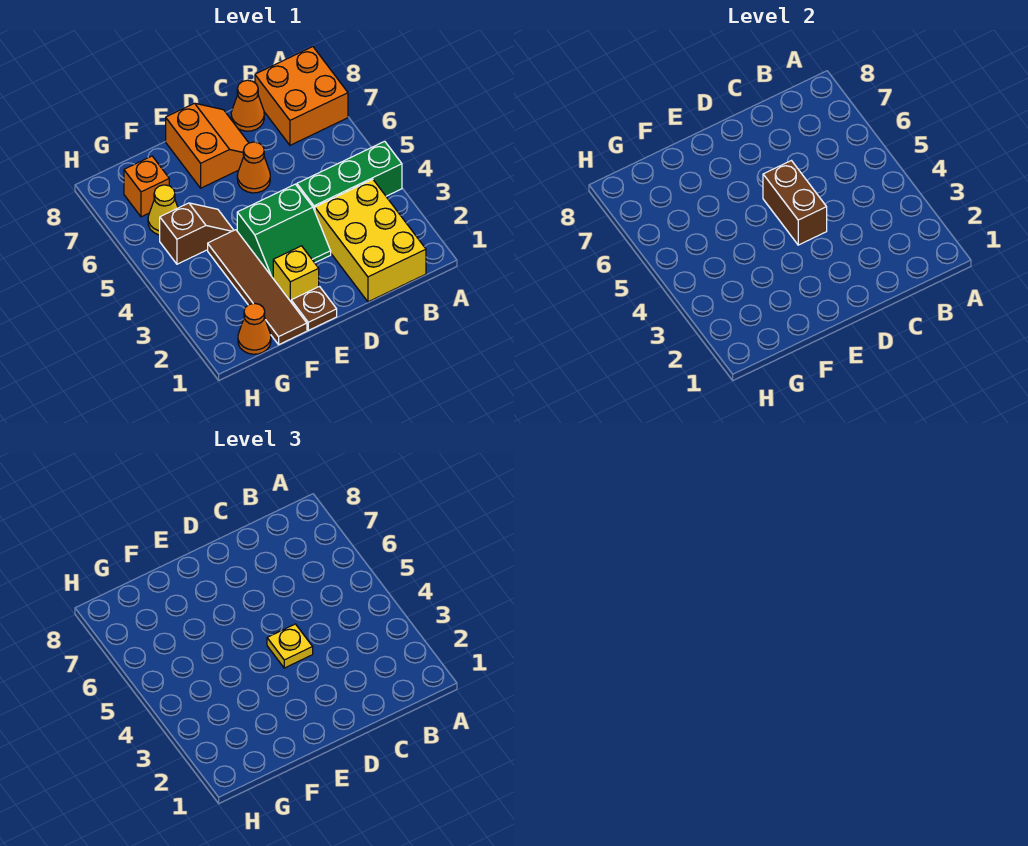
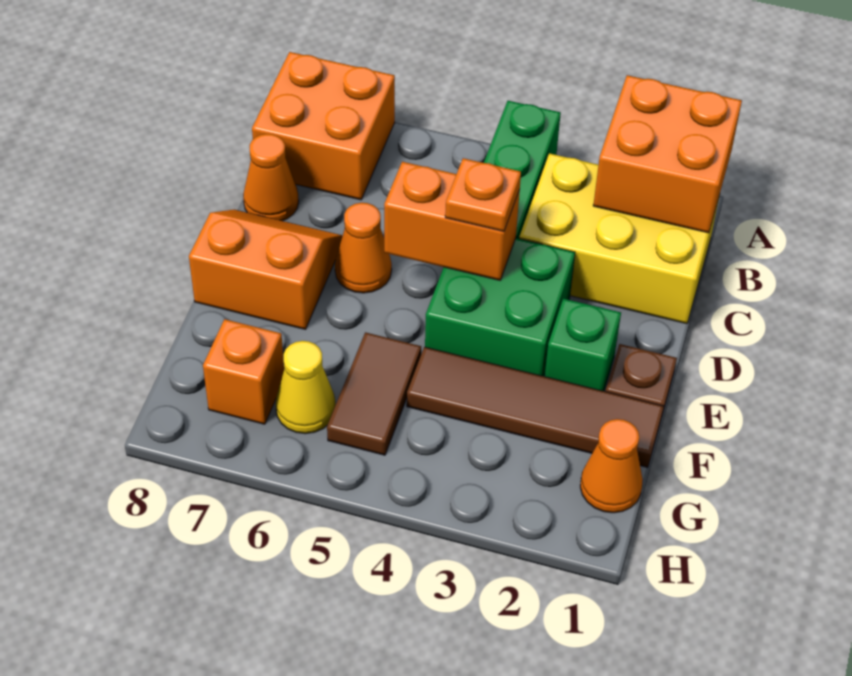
none -> orange 2x2 brick [593,75,742,233]
green 2x2 slope [237,184,331,278] -> green 2x2 brick [425,238,575,376]
brown 1x2 brick [763,161,827,245] -> orange 1x2 brick [384,162,520,280]
yellow 1x1 plate [267,624,313,668] -> orange 1x1 plate [445,158,521,231]
yellow 1x1 brick [273,246,319,302] -> green 1x1 brick [545,299,621,391]
brown 1x2 slope [160,203,234,264] -> brown 1x2 tile [327,332,421,455]

